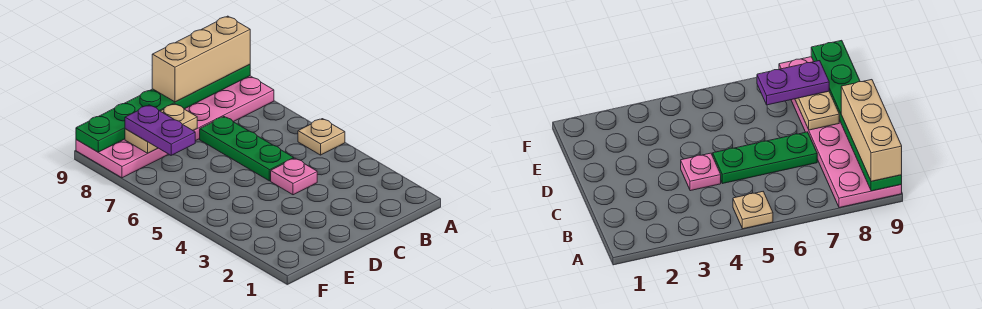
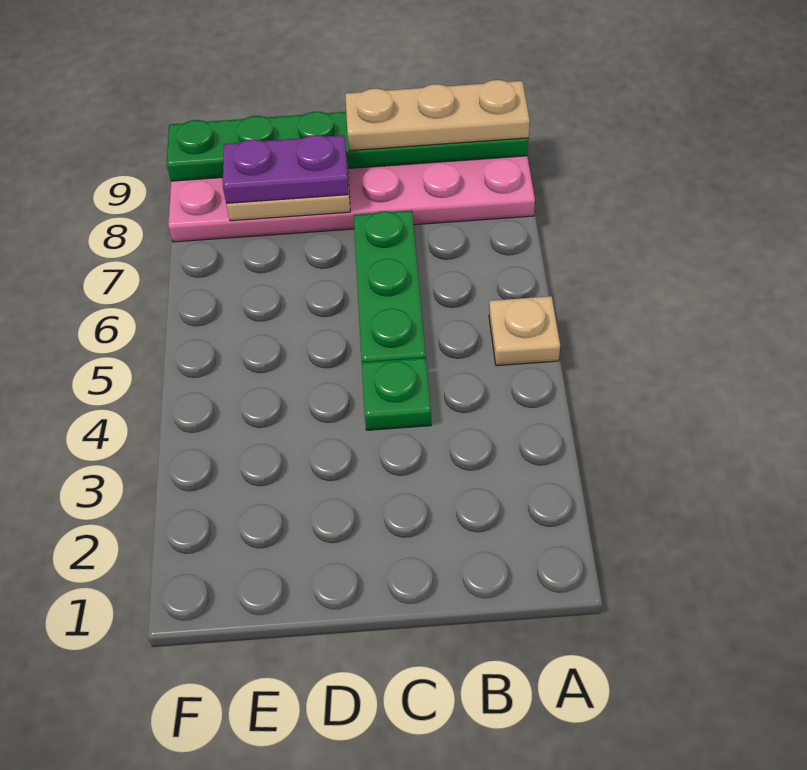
tan 1x3 brick [152,16,250,102] -> tan 1x3 plate [345,80,530,151]
pink 1x1 plate [271,158,317,195] -> green 1x1 plate [362,358,431,430]
purple 1x2 plate [125,105,195,155] -> purple 1x2 plate turned to [223,135,349,203]

